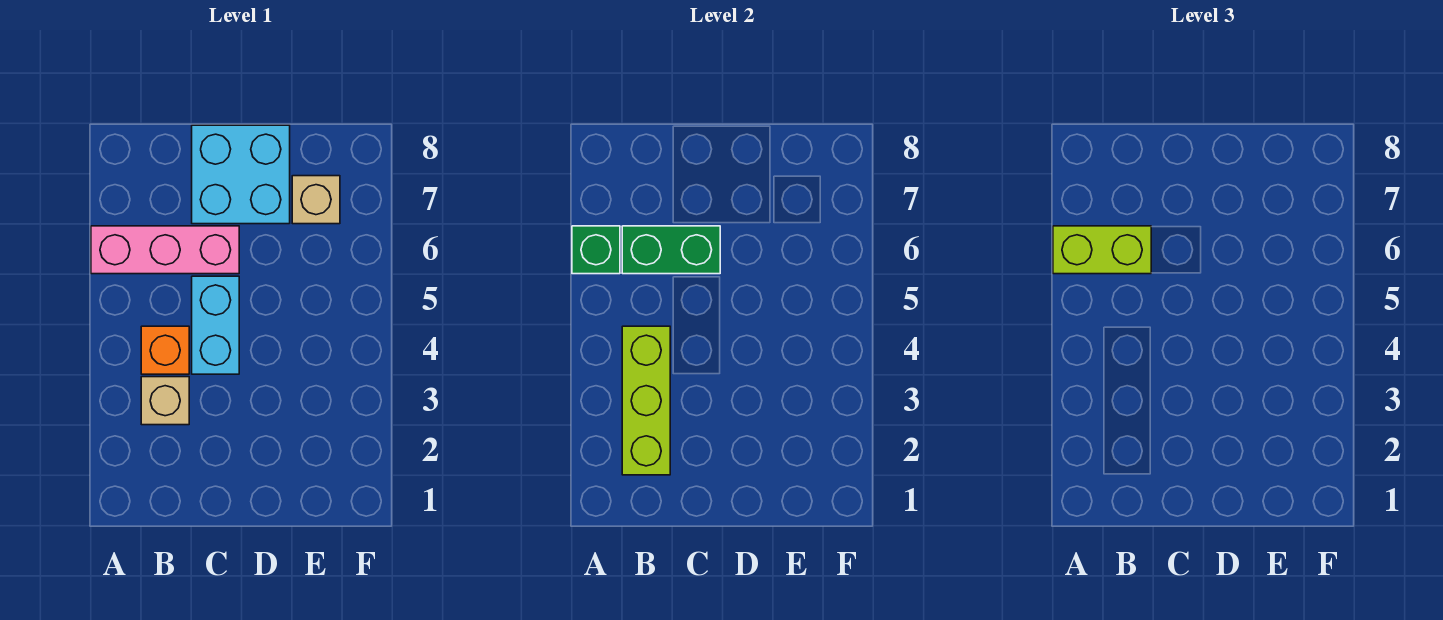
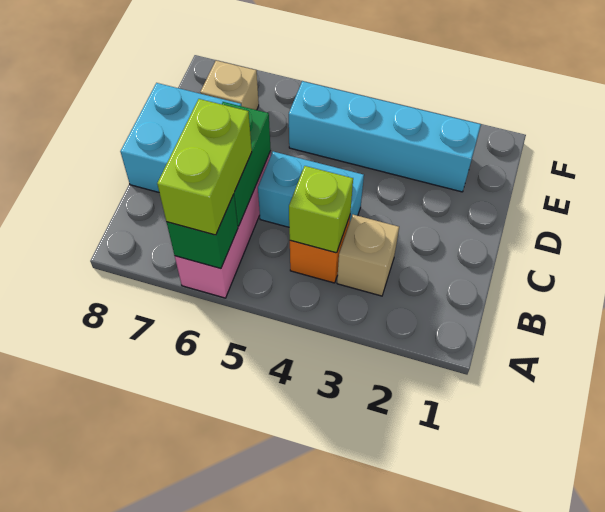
lime 1x3 brick [622,326,670,475] -> lime 1x1 brick [289,166,353,253]
none -> cyan 1x4 brick [289,81,481,192]

